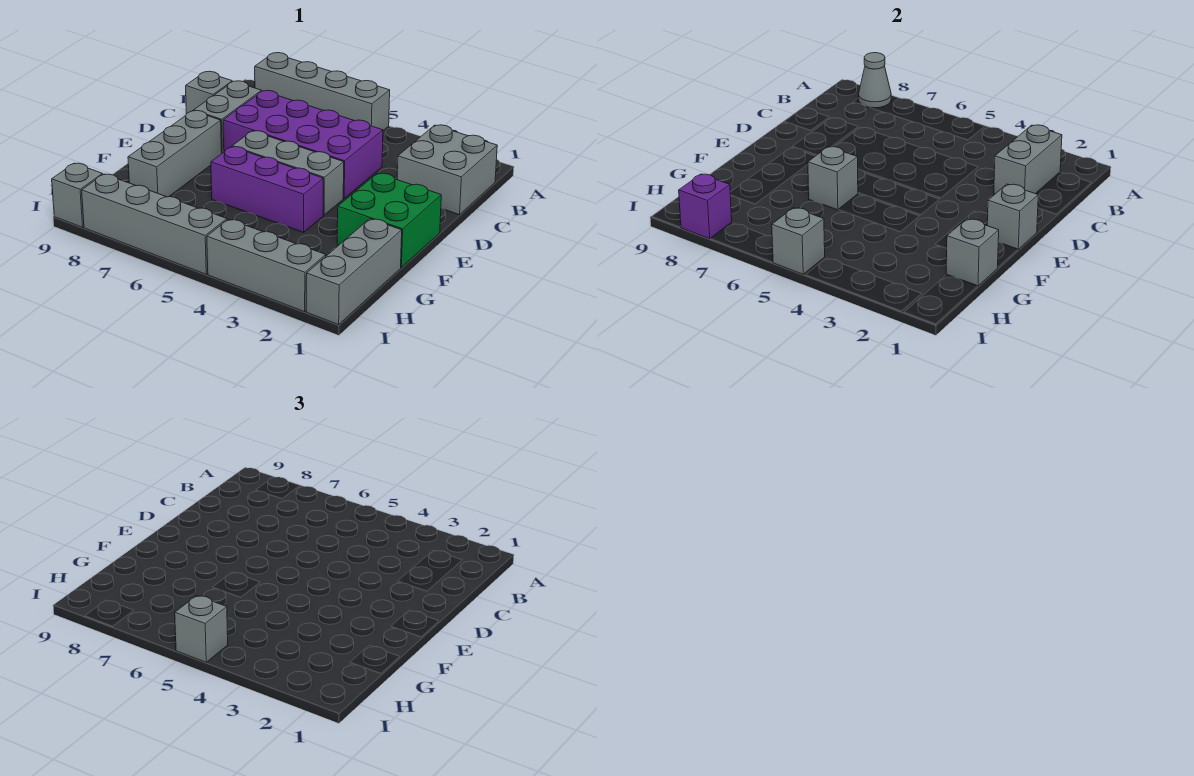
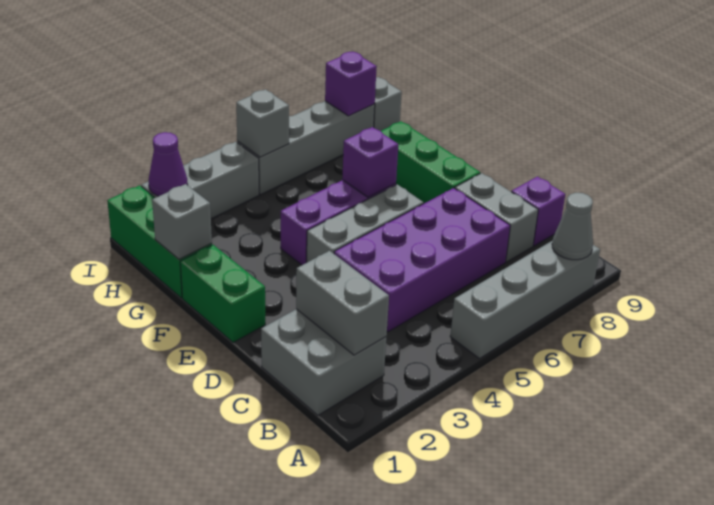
grey 1x1 brick [186,71,232,114] -> purple 1x1 brick [511,177,565,246]
green 2x2 brick [337,173,441,268] -> green 1x2 brick [180,245,265,343]
grey 1x1 brick [987,184,1038,249] -> none
grey 1x3 brick [128,111,222,197] -> green 1x3 brick [381,121,480,204]
grey 1x1 brick [808,147,858,210] -> purple 1x1 brick [342,127,399,197]
grey 1x3 brick [306,219,402,325] -> green 1x3 brick [107,185,212,298]
none -> purple 1x1 cone [148,132,188,196]
grey 1x1 brick [175,596,228,662] -> none

